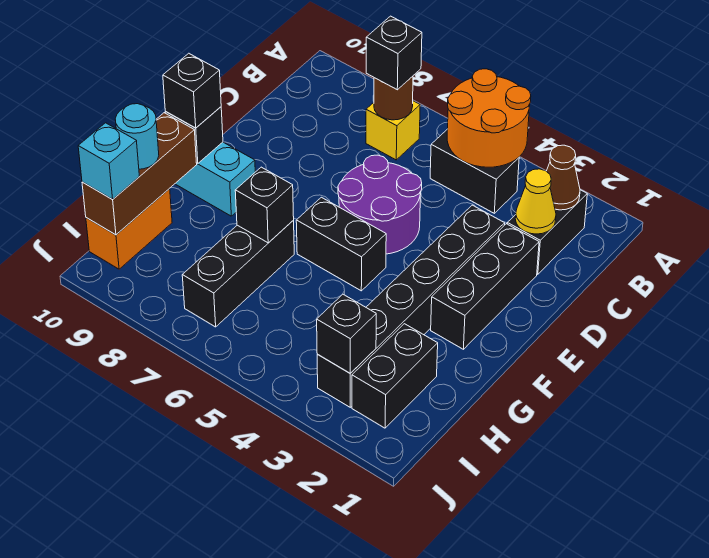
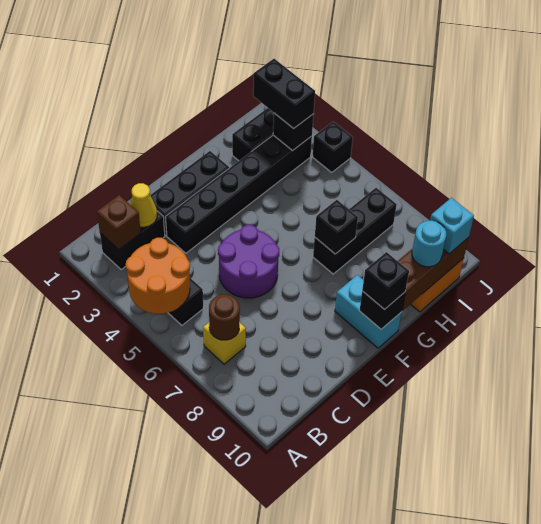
brown 1x1 cone [547,145,580,210] -> brown 1x1 brick [97,195,141,249]
black 1x1 brick [366,16,422,90] -> black 1x1 brick moved to [312,122,353,172]
black 1x2 brick [296,197,386,291] -> black 1x2 brick moved to [253,59,315,129]

